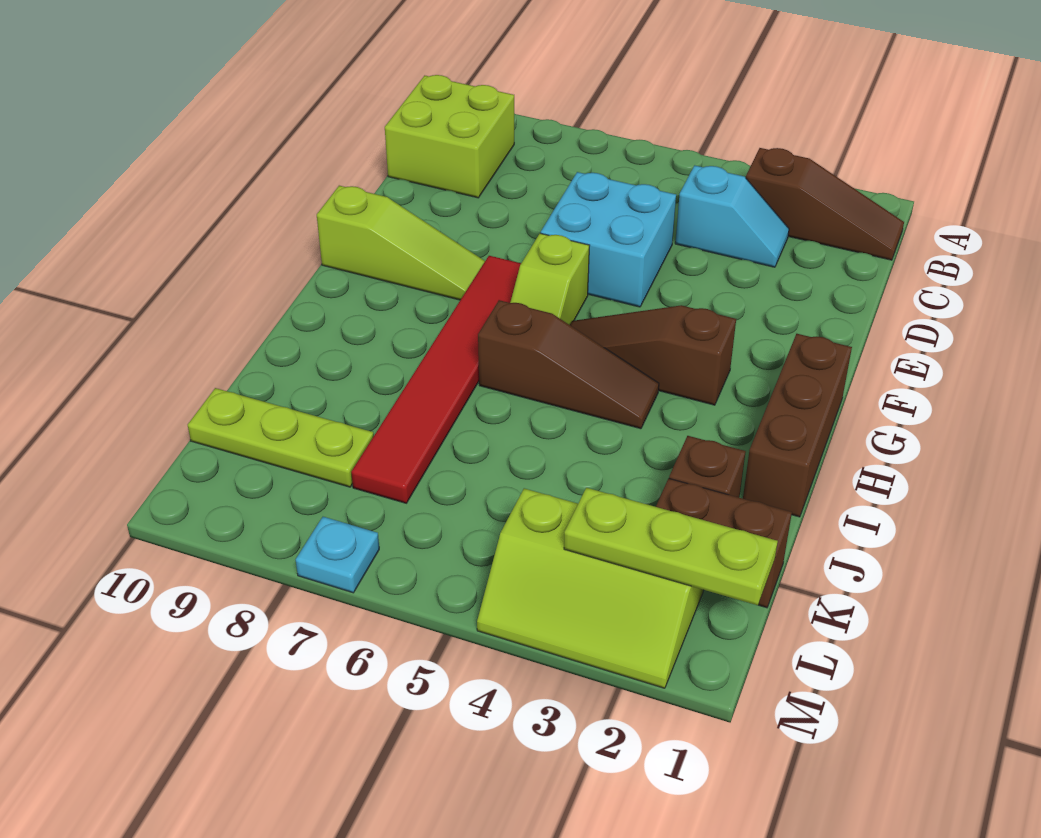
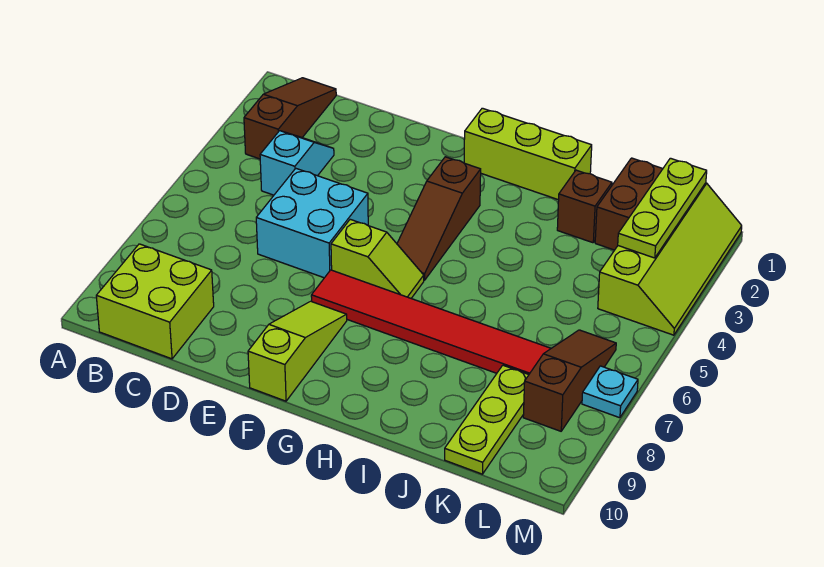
brown 1x3 brick [743,334,852,517] -> lime 1x3 brick [464,108,592,200]
brown 1x3 slope [478,300,659,429] -> brown 1x3 slope moved to [523,330,616,431]
lime 2x3 slope [477,488,703,688] -> lime 2x4 slope [598,183,742,335]

